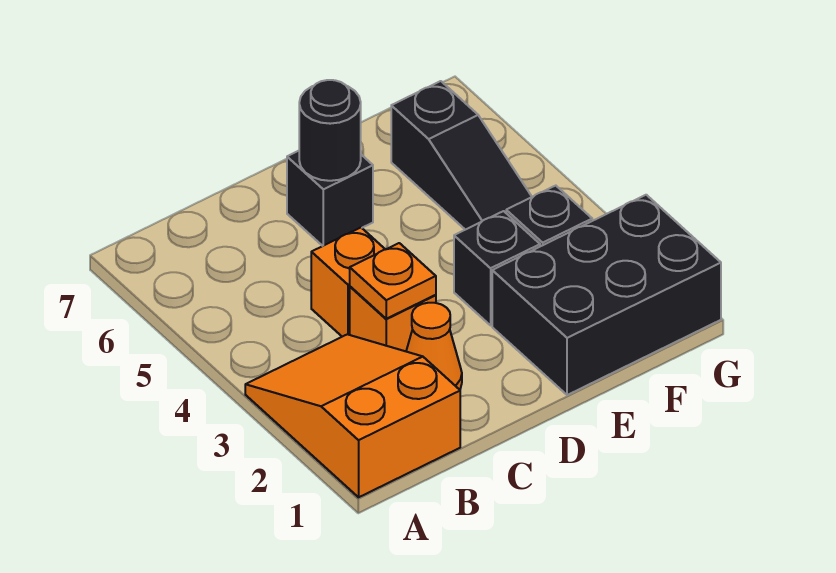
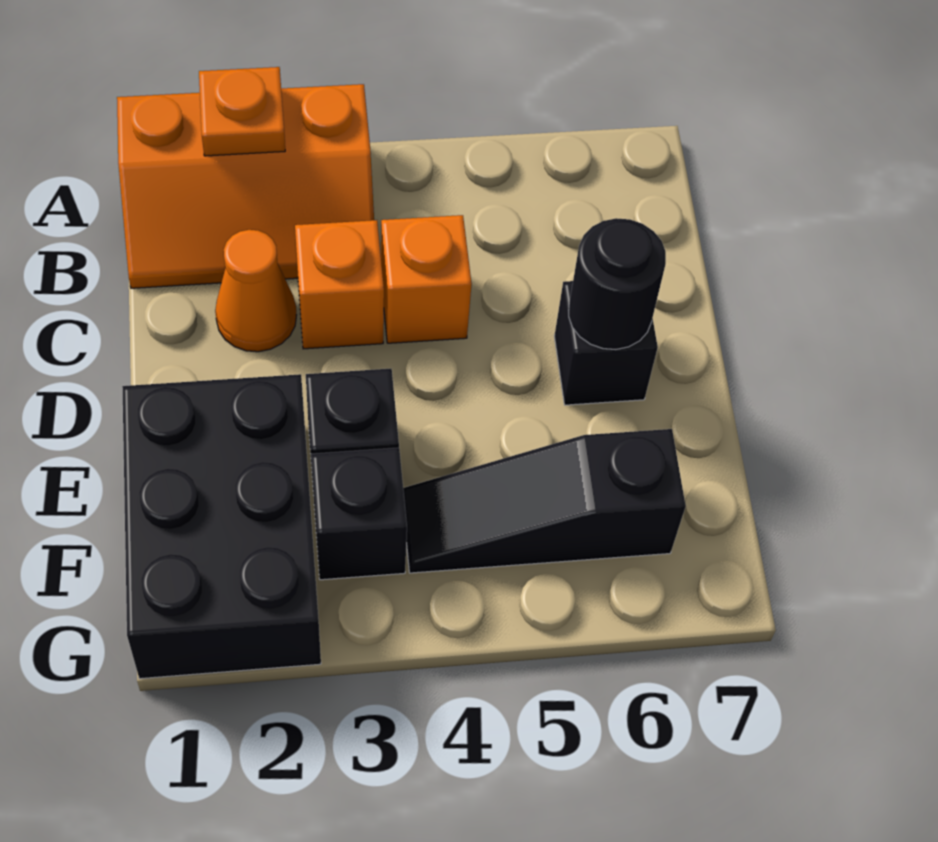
orange 2x3 slope [245,334,460,497] -> orange 2x3 slope turned to [117,84,374,288]
orange 1x1 plate [350,243,436,319] -> orange 1x1 plate moved to [199,67,285,156]

